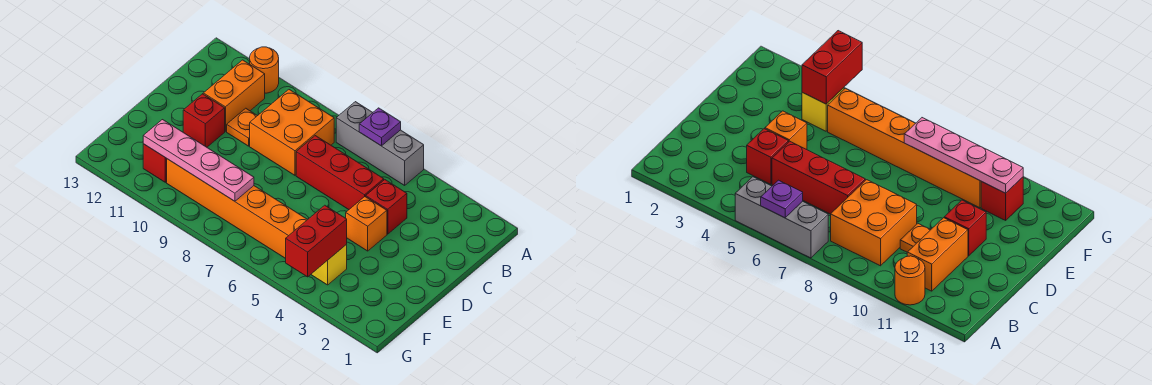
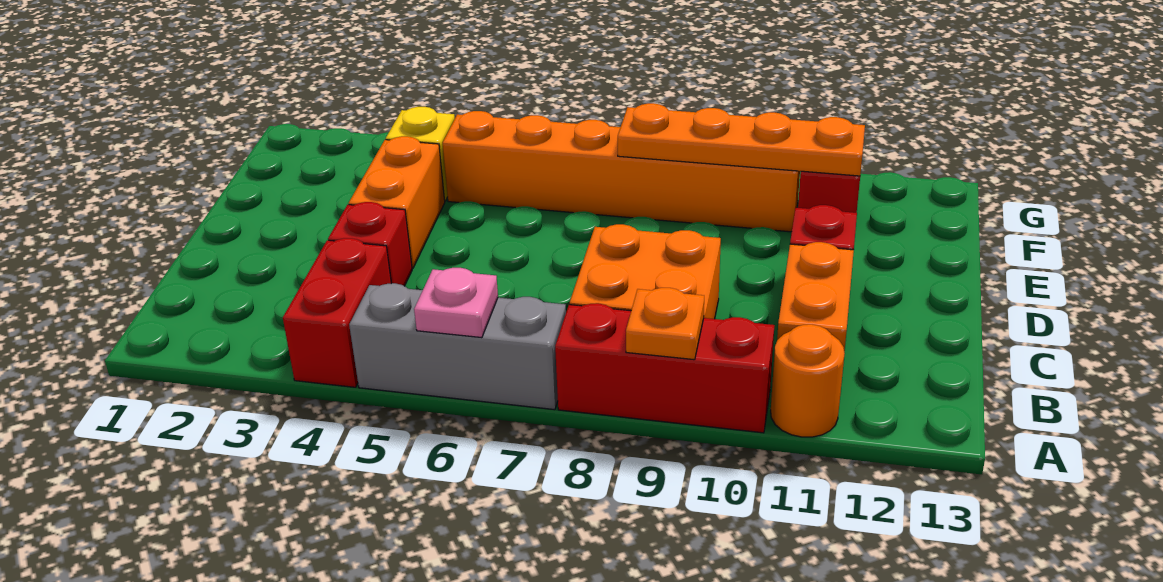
purple 1x1 plate [359,108,401,146] -> pink 1x1 plate [414,268,498,338]
red 1x3 brick [296,136,384,209] -> red 1x3 brick moved to [555,303,774,433]
orange 1x1 plate [227,108,257,146] -> orange 1x1 plate moved to [626,288,704,360]
orange 1x1 brick [346,197,387,251] -> orange 1x2 brick [349,136,445,269]
red 1x2 brick [286,205,347,277] -> red 1x2 brick moved to [283,238,391,387]
pink 1x4 plate [143,120,254,201] -> orange 1x4 plate [618,103,865,176]

